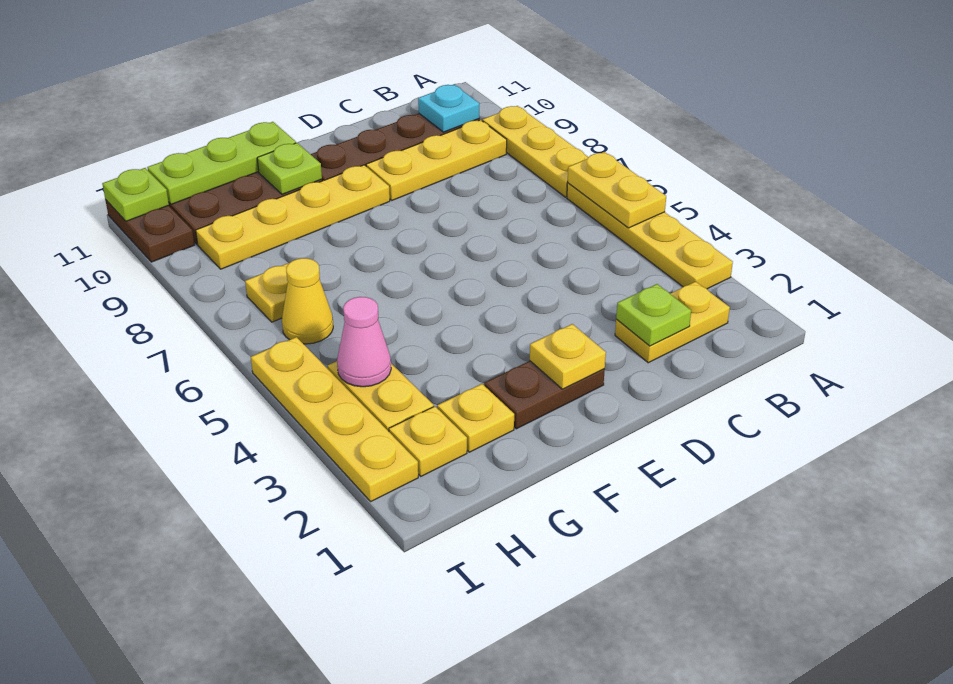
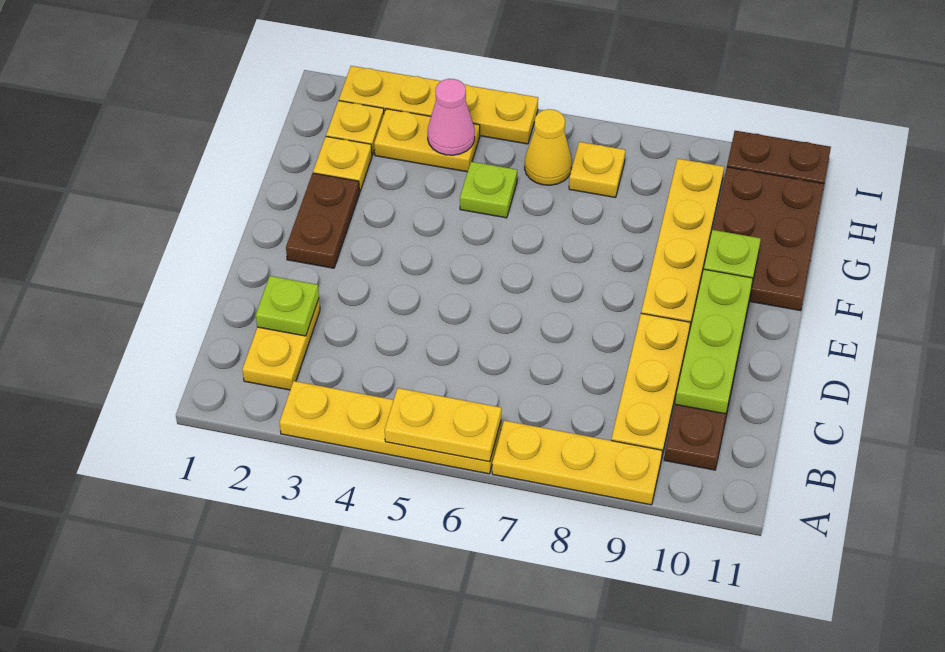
cyan 1x1 plate [418,85,479,132] -> none
yellow 1x1 plate [530,324,606,389] -> none
lime 1x3 plate [147,122,296,204] -> lime 1x3 plate moved to [675,269,753,414]
lime 1x1 plate [102,168,169,221] -> lime 1x1 plate moved to [460,162,517,218]

